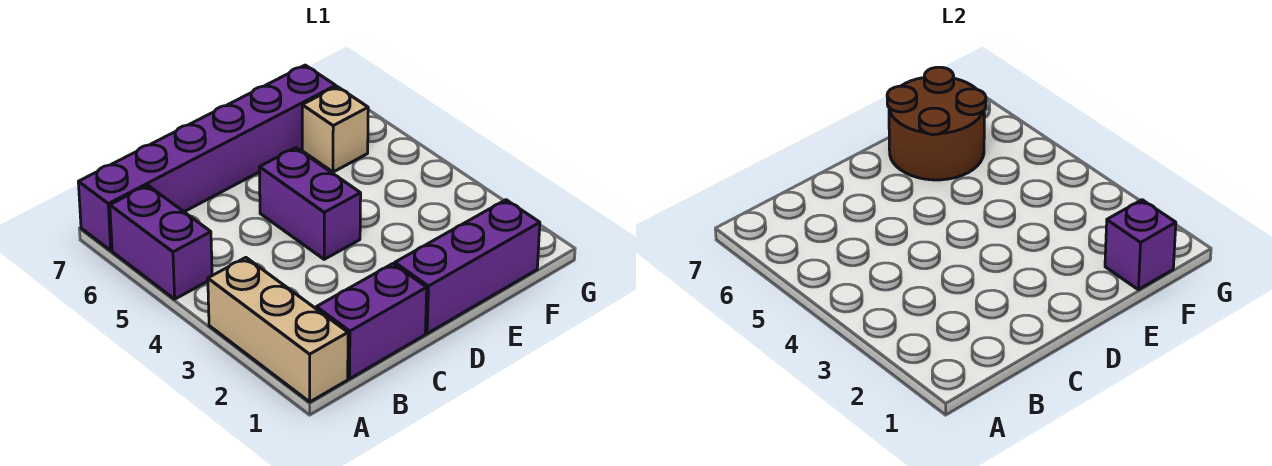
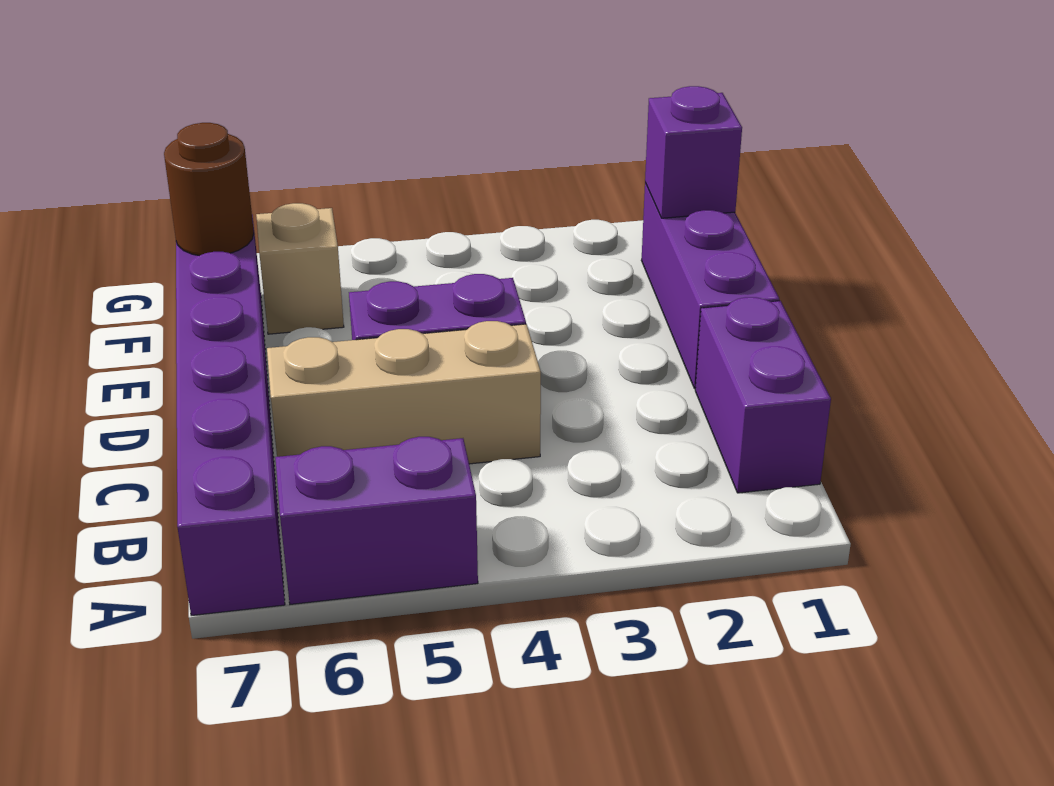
tan 1x3 brick [208,258,348,402] -> tan 1x3 brick moved to [267,321,541,464]
brown 2x2 round brick [887,67,986,180] -> brown 1x1 round brick [164,123,254,256]

